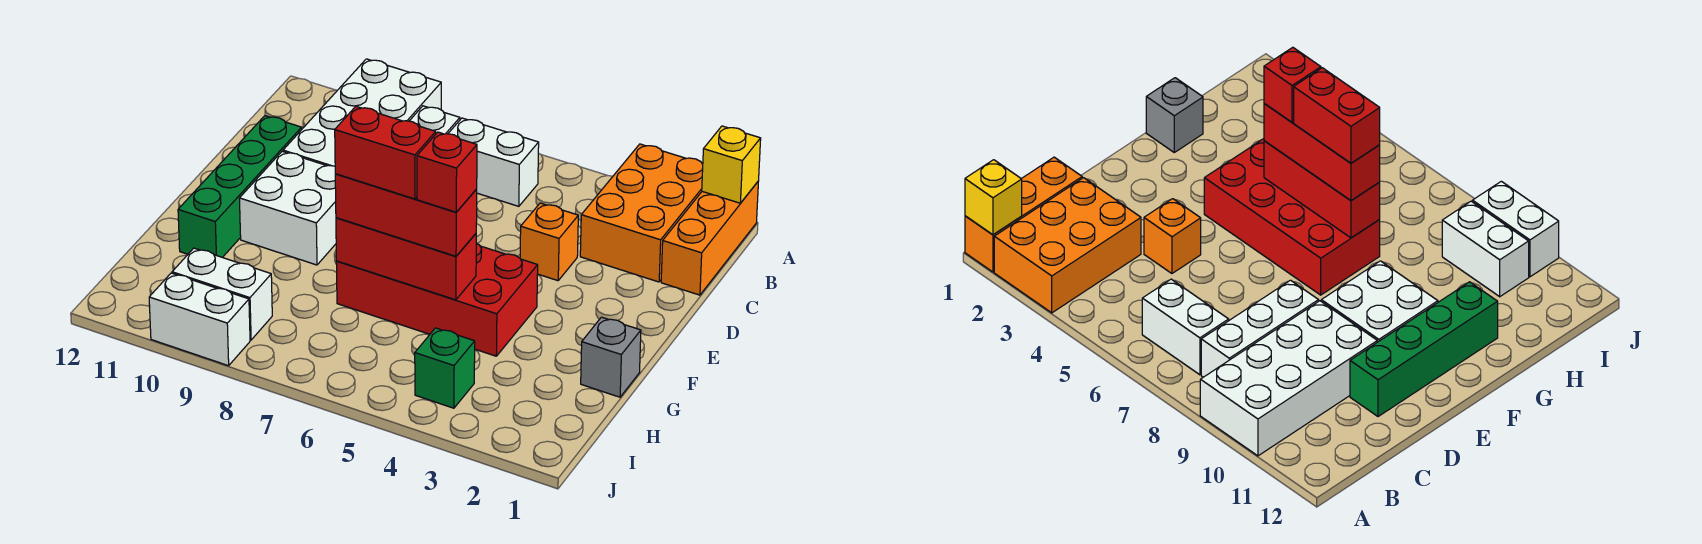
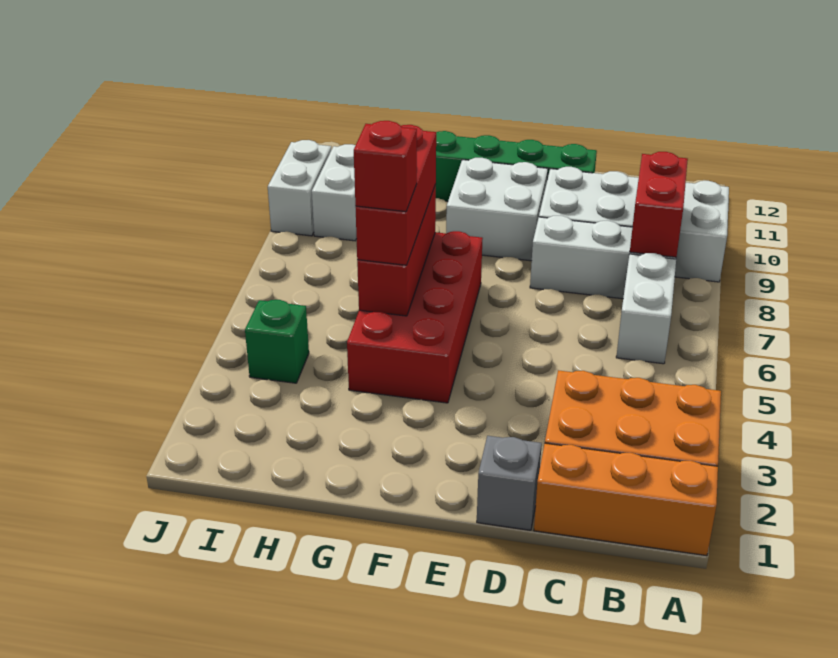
yellow 1x1 brick [702,126,761,203] -> none
orange 1x1 brick [520,203,578,281] -> none
grey 1x1 brick [581,317,641,397] -> grey 1x1 brick moved to [477,436,542,530]
red 1x2 brick [335,106,436,199] -> red 1x2 brick moved to [630,152,688,257]

